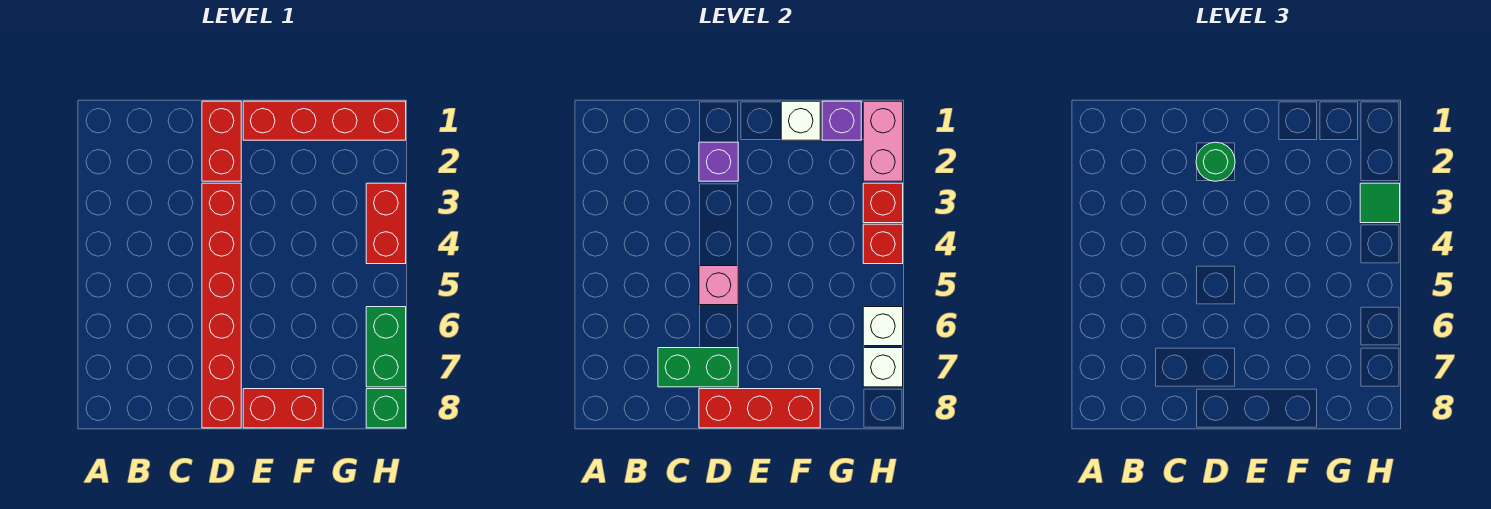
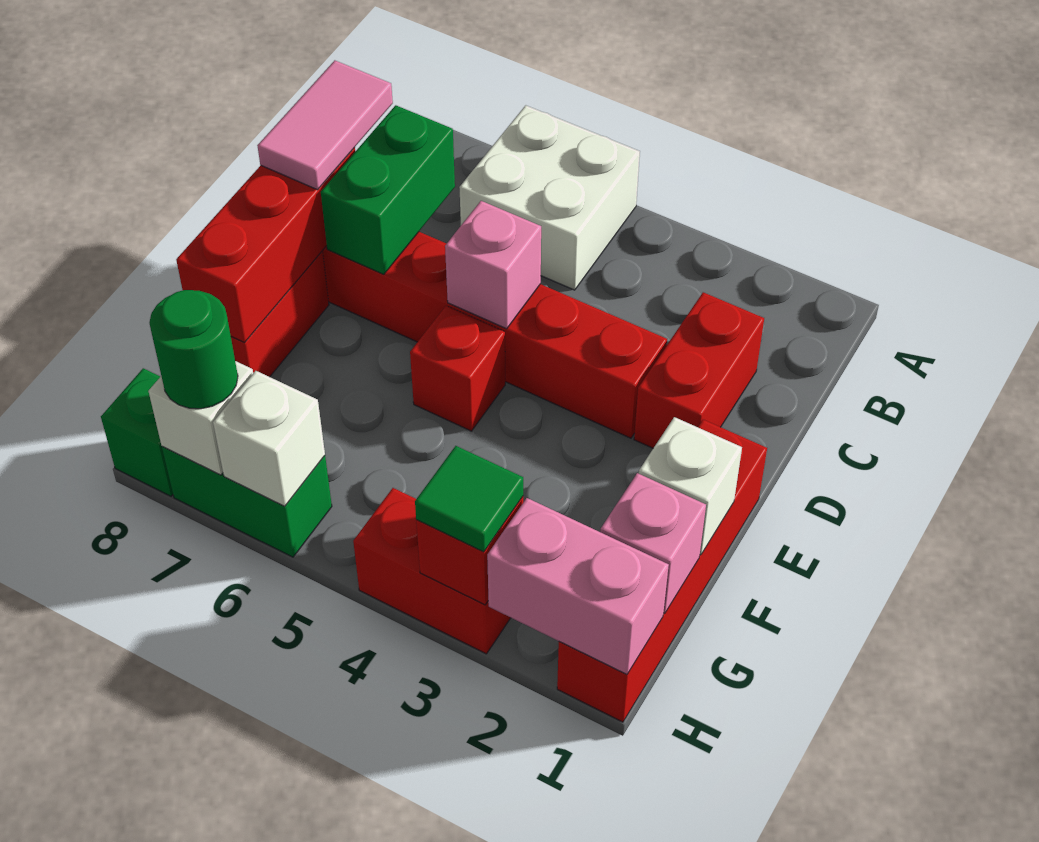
none -> white 2x2 brick [459,105,640,290]
none -> pink 1x2 tile [257,60,393,190]
red 1x2 brick [202,101,241,181] -> red 1x2 brick turned to [634,292,764,448]
purple 1x1 brick [699,142,738,181] -> none
green 1x1 round brick [1196,142,1235,181] -> green 1x1 round brick moved to [149,290,238,409]
purple 1x1 brick [822,101,861,140] -> pink 1x1 brick [600,473,706,614]
red 1x1 brick [863,224,903,264] -> red 1x1 brick moved to [410,306,505,431]

